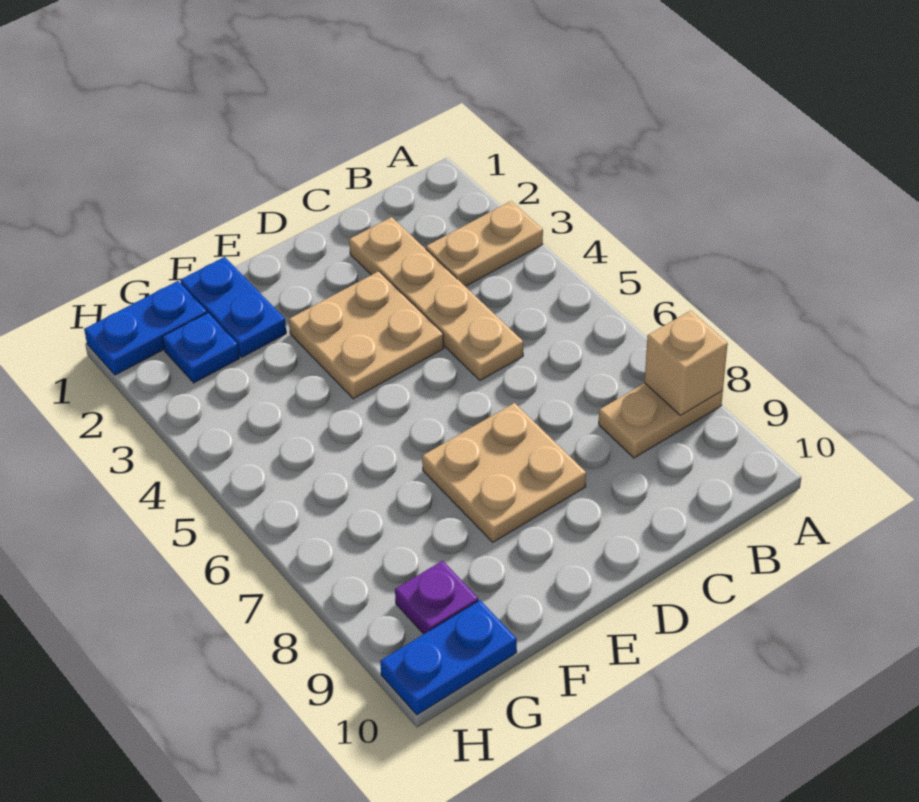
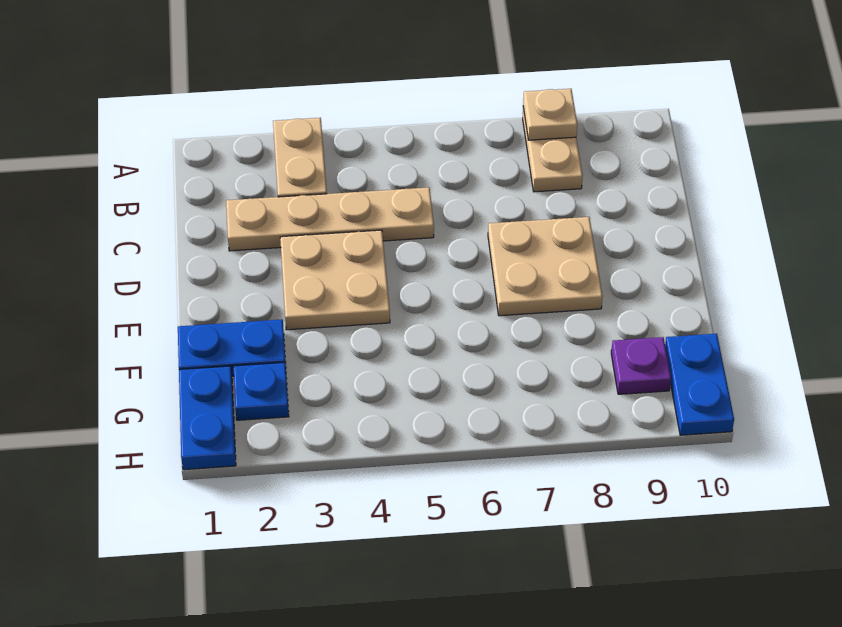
tan 1x1 brick [645,311,728,415] -> tan 1x1 plate [523,89,577,140]

